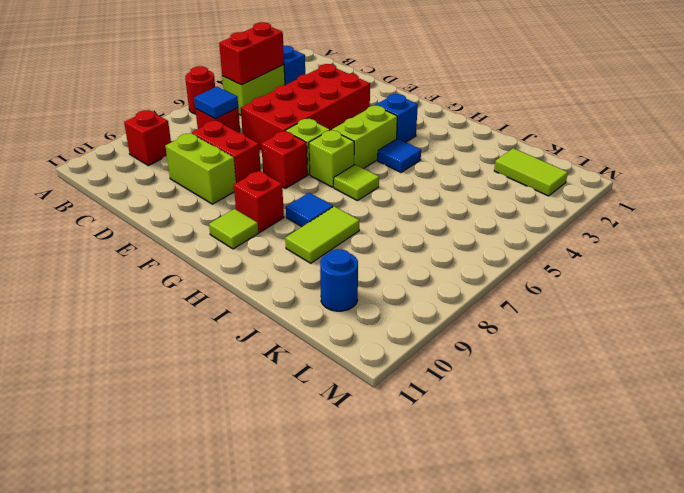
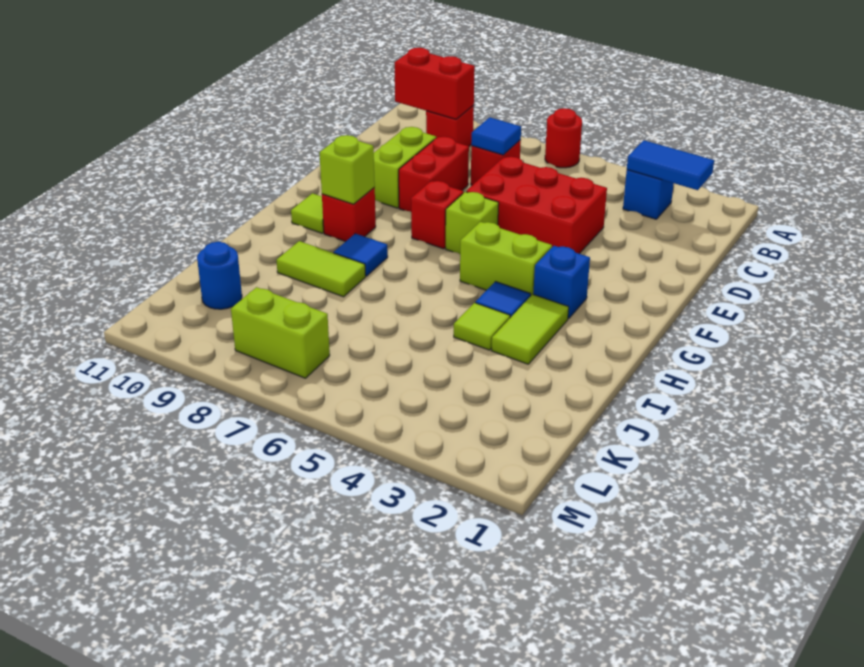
none -> blue 1x2 tile [627,140,714,190]
lime 1x2 brick [222,65,285,115] -> lime 1x2 brick moved to [231,287,330,378]
red 1x2 brick [219,22,284,85] -> red 1x2 brick moved to [394,48,475,119]
red 2x4 brick [241,64,370,150] -> red 2x3 brick [466,157,607,254]
lime 1x1 brick [309,130,354,187] -> lime 1x1 brick moved to [320,135,375,204]
lime 1x1 tile [334,165,379,201] -> lime 1x1 tile moved to [454,303,510,350]
lime 1x2 tile [494,148,568,196] -> lime 1x2 tile moved to [491,294,569,364]

